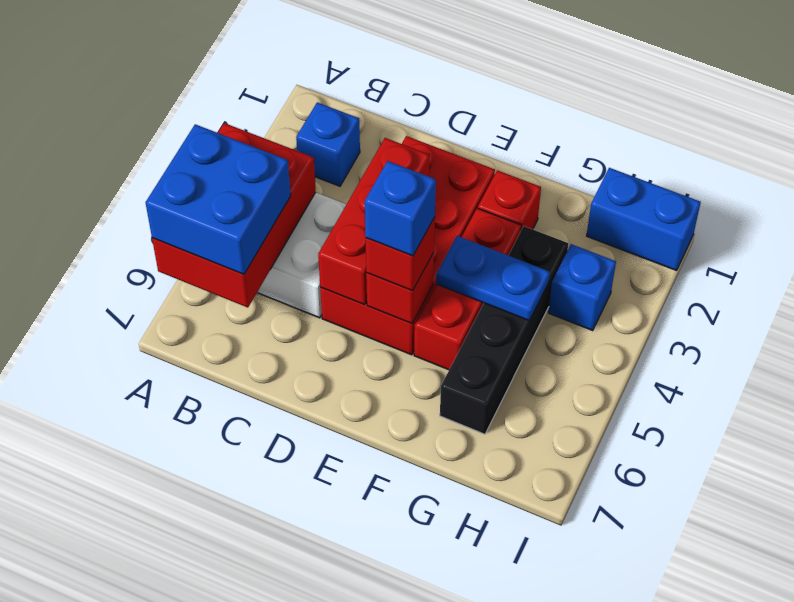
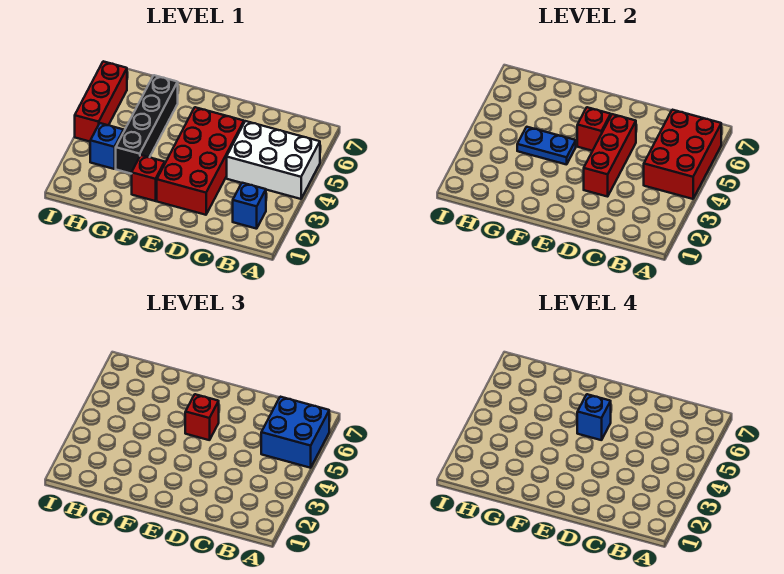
red 1x3 brick [414,208,521,370] -> red 1x3 brick moved to [75,61,127,141]
blue 1x2 brick [587,168,701,271] -> none

